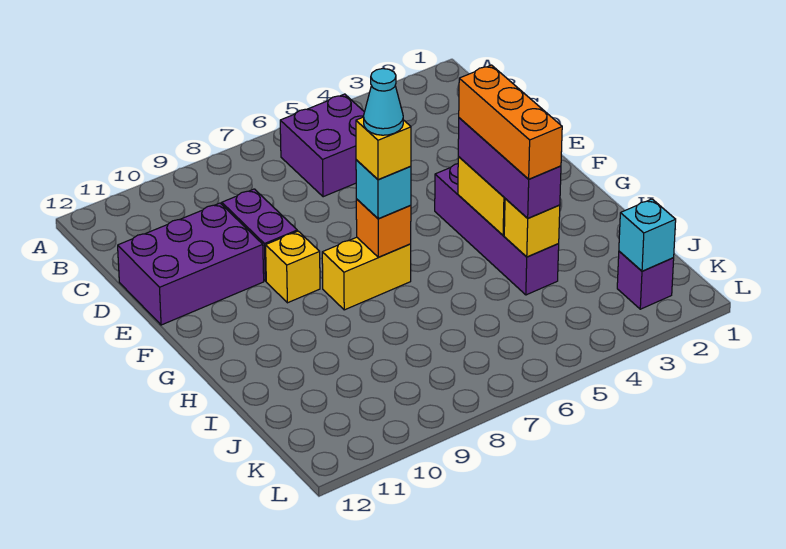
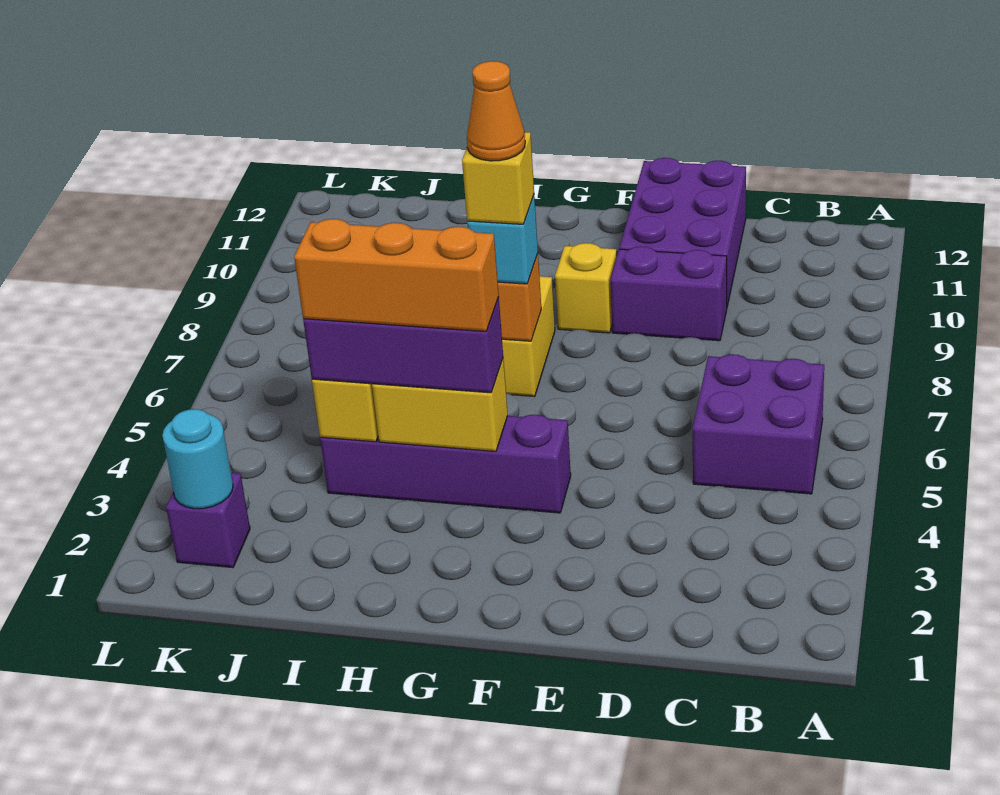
cyan 1x1 cone [364,69,403,135] -> orange 1x1 cone [467,61,525,161]
cyan 1x1 brick [619,199,676,271] -> cyan 1x1 round brick [162,409,233,509]

